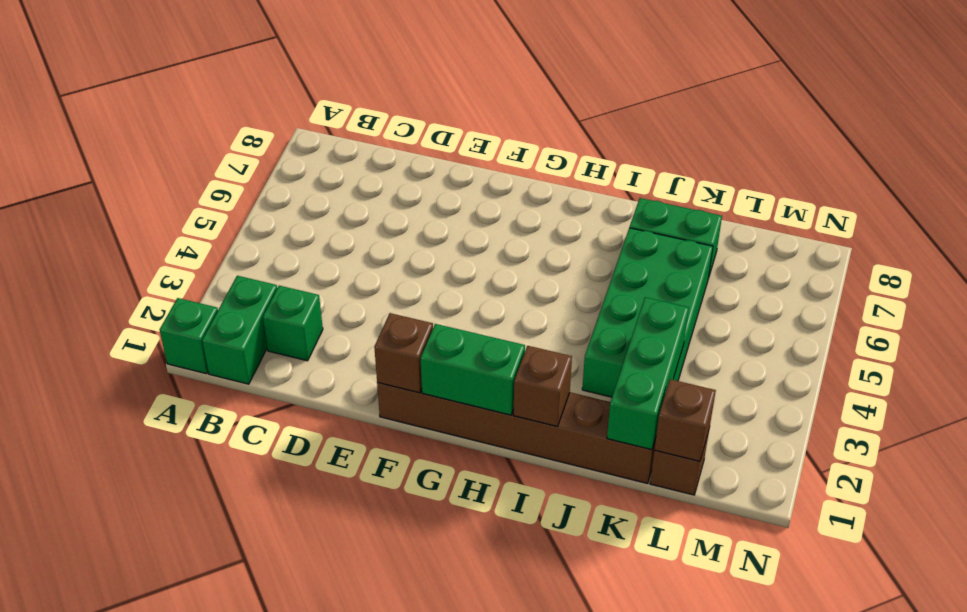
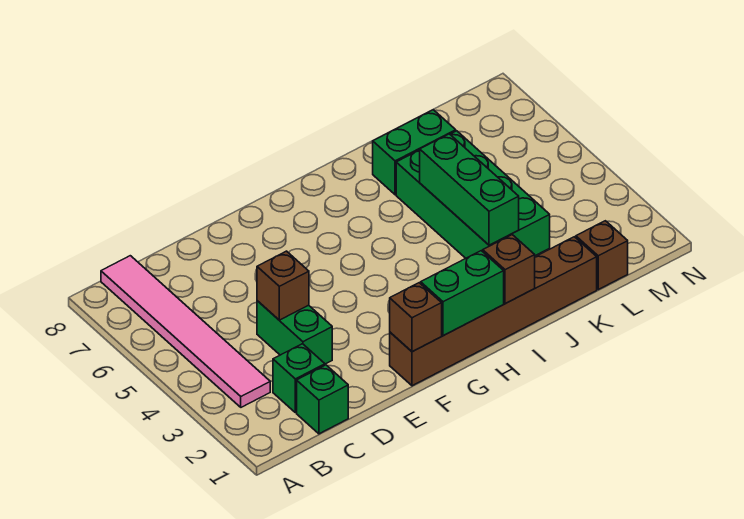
green 1x1 brick [160,298,218,374] -> green 1x1 brick moved to [297,365,348,434]
green 1x2 brick [202,276,277,384] -> green 1x2 brick moved to [257,301,332,364]
none -> pink 1x6 tile [101,256,270,407]
green 1x3 brick [607,297,689,450] -> green 1x3 brick moved to [420,134,519,245]
brown 1x1 brick [654,379,716,461] -> brown 1x1 brick moved to [257,251,309,320]

